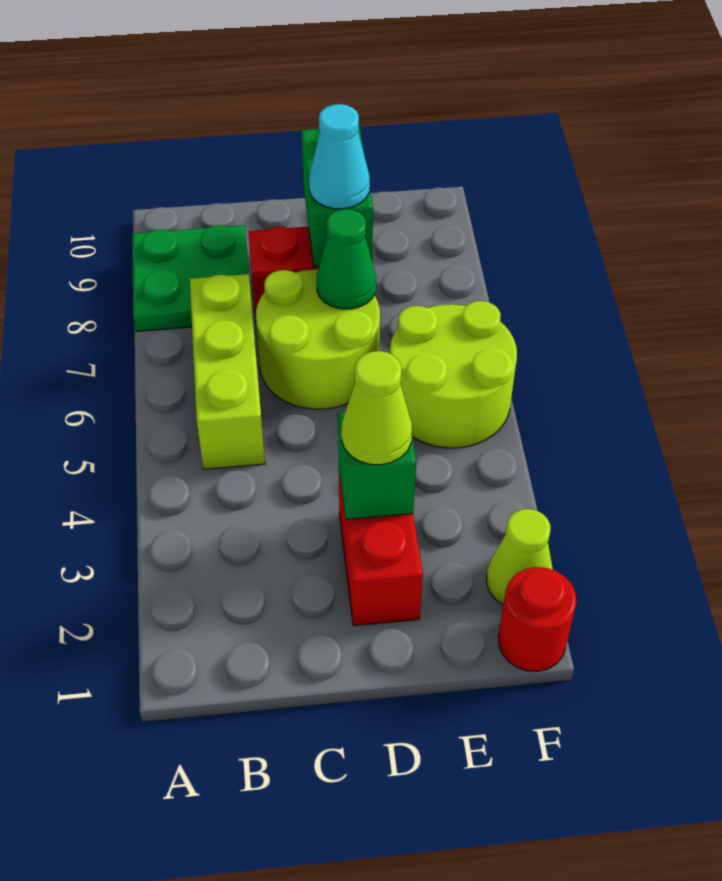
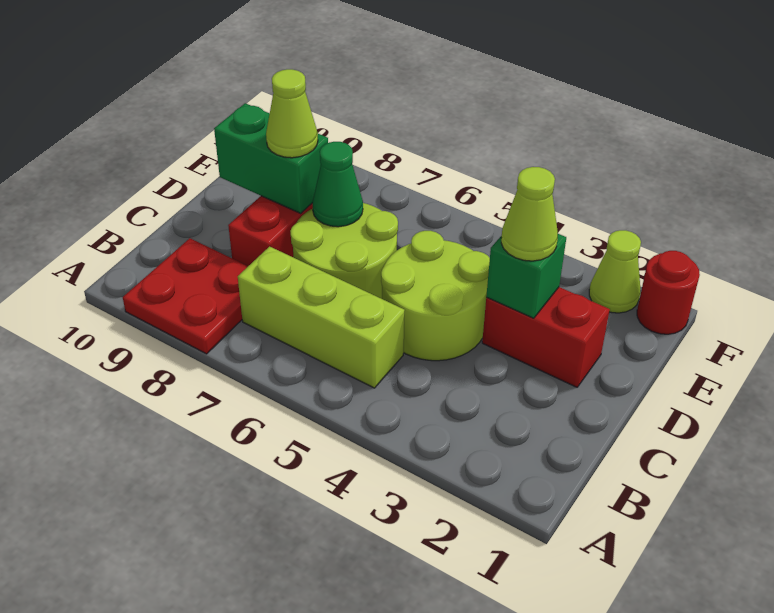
green 2x2 plate [132,225,249,331] -> red 2x2 plate [123,238,248,354]
cyan 1x1 cone [309,104,370,209] -> lime 1x1 cone [266,69,318,158]
lime 2x2 round brick [390,301,517,448] -> lime 2x2 round brick moved to [381,231,490,361]

